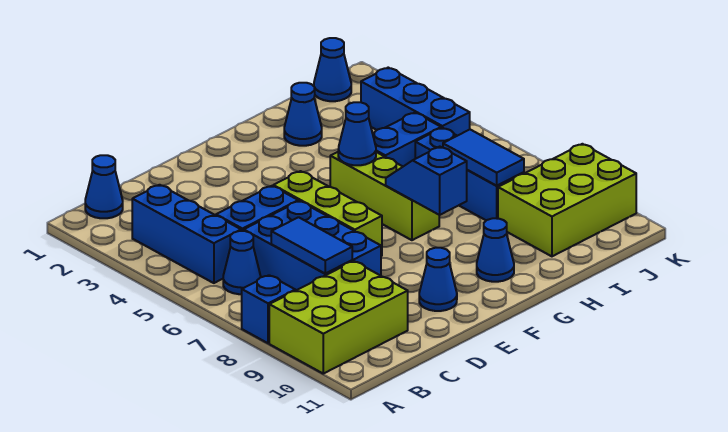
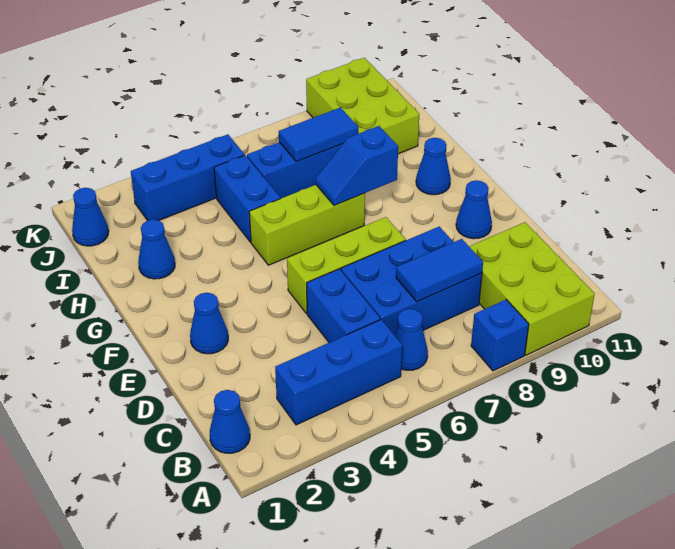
blue 1x1 cone [338,102,376,165] -> blue 1x1 cone moved to [190,293,228,354]

